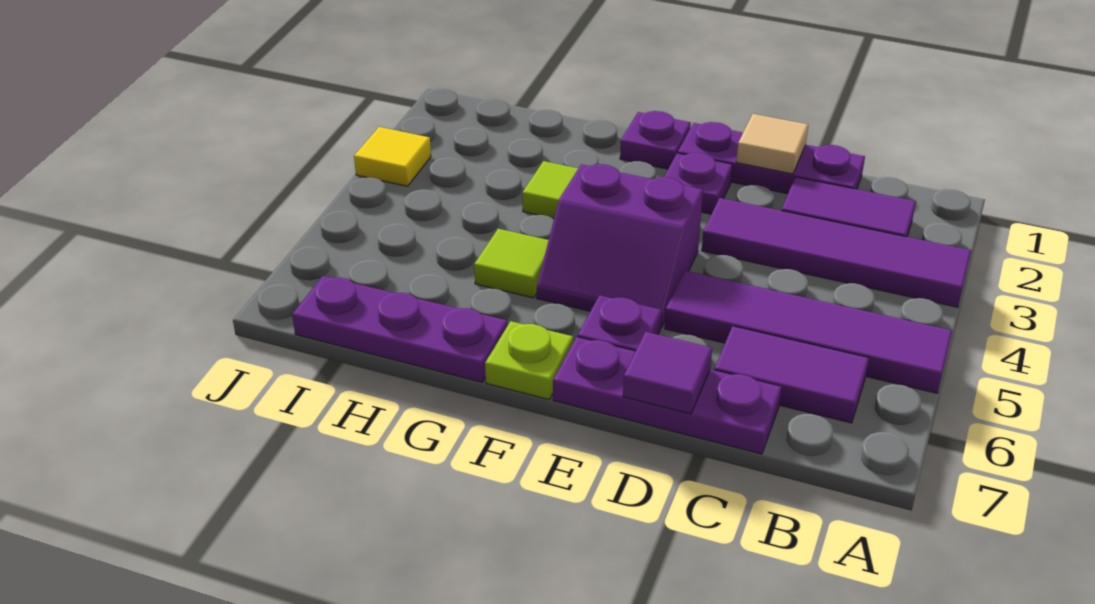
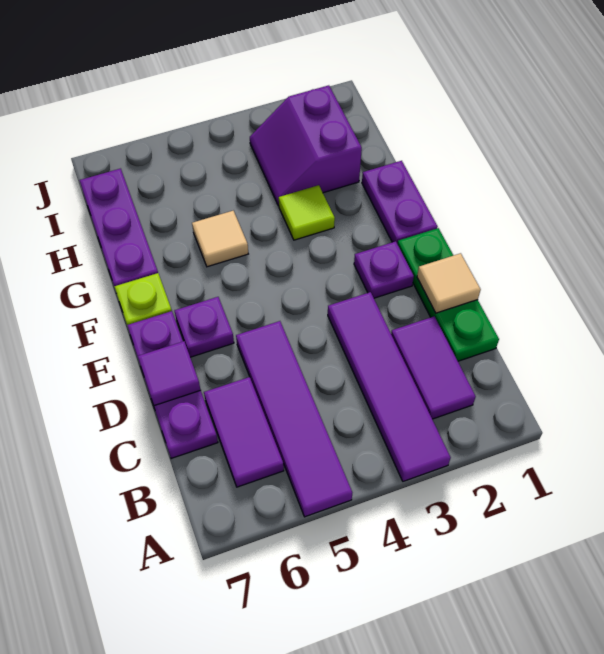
purple 1x3 plate [678,122,865,194] -> green 1x3 plate [398,228,499,361]
purple 2x2 slope [537,164,703,328] -> purple 2x2 slope moved to [250,85,362,206]
purple 1x1 plate [620,111,691,169] -> purple 1x2 plate [362,161,438,244]
lime 1x1 tile [474,229,549,298] -> tan 1x1 tile [192,211,248,267]
yellow 1x1 tile [354,127,431,186] -> none

